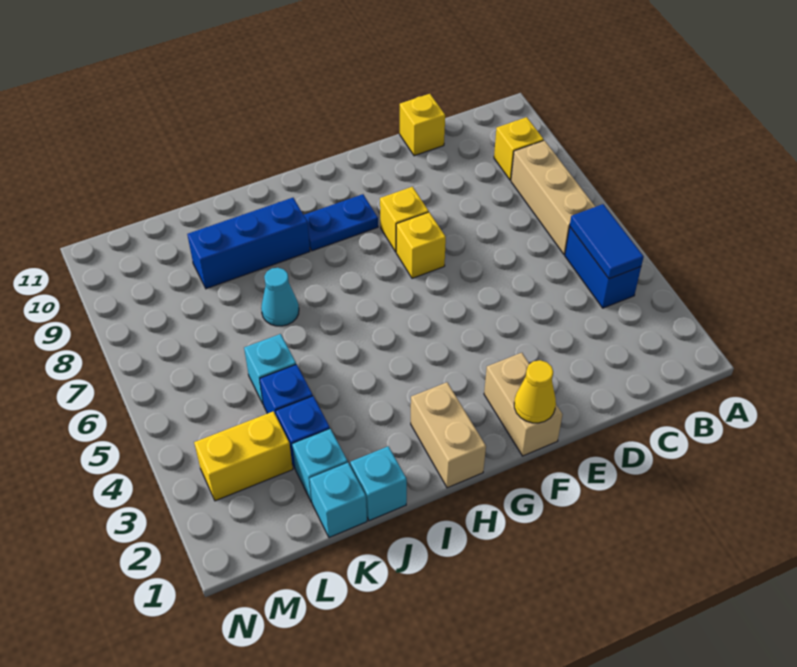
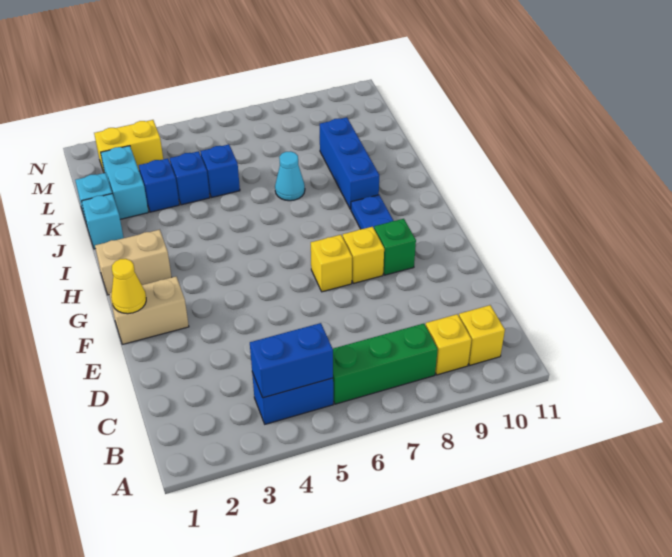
blue 1x2 tile [570,204,644,279] -> blue 1x2 brick [250,323,333,398]
tan 1x3 brick [511,140,595,254] -> green 1x3 brick [333,323,438,404]
yellow 1x1 brick [400,94,445,156] -> yellow 1x1 brick moved to [459,305,505,365]
none -> green 1x1 brick [374,219,416,275]
cyan 1x1 brick [292,429,348,502] -> cyan 1x2 brick [101,146,148,219]
cyan 1x1 brick [244,334,296,404] -> blue 1x1 brick [200,144,240,198]
yellow 1x2 brick [194,411,293,501] -> yellow 1x2 brick turned to [94,120,163,172]

